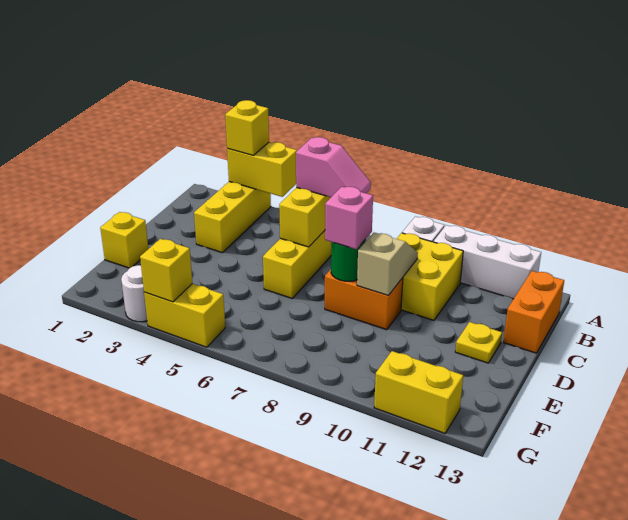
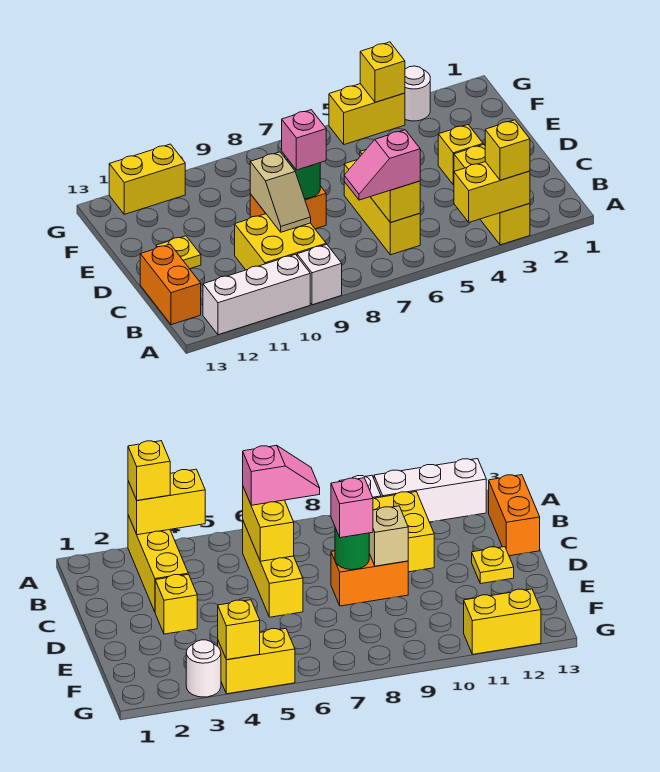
yellow 1x1 brick [100,212,148,268] -> yellow 1x1 brick moved to [438,125,483,185]

